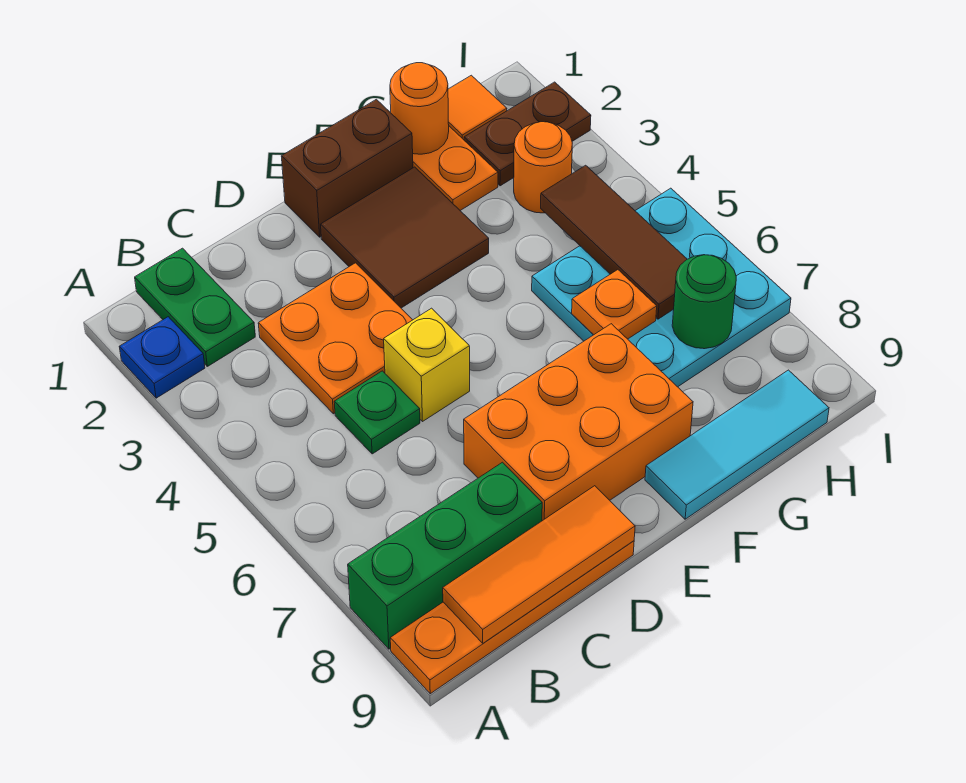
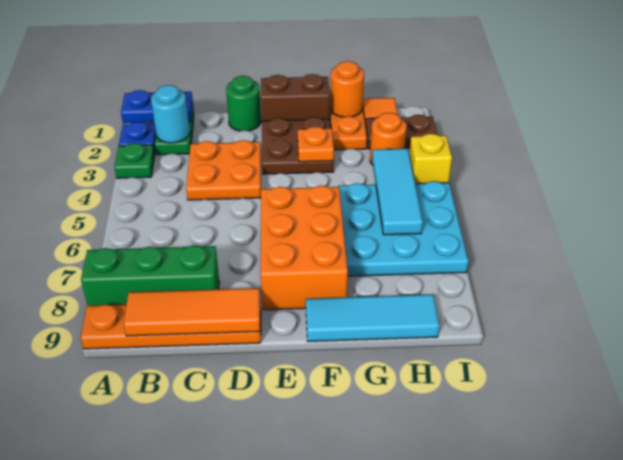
none -> blue 1x2 plate [121,90,193,123]
none -> cyan 1x1 round brick [151,85,190,143]
green 1x1 plate [334,371,420,454] -> green 1x1 plate moved to [114,143,155,178]
yellow 1x1 brick [384,308,470,421] -> yellow 1x1 brick moved to [409,134,452,184]
orange 2x3 brick [464,324,693,521] -> orange 2x3 brick turned to [261,186,348,310]
brown 2x2 tile [321,167,489,308] -> brown 2x2 plate [262,117,334,174]
orange 1x1 plate [572,270,657,339] -> orange 1x1 plate moved to [298,127,334,162]
brown 1x3 tile [541,165,687,319] -> cyan 1x3 tile [372,149,423,235]
green 1x1 round brick [672,255,736,349] -> green 1x1 round brick moved to [226,76,261,131]

